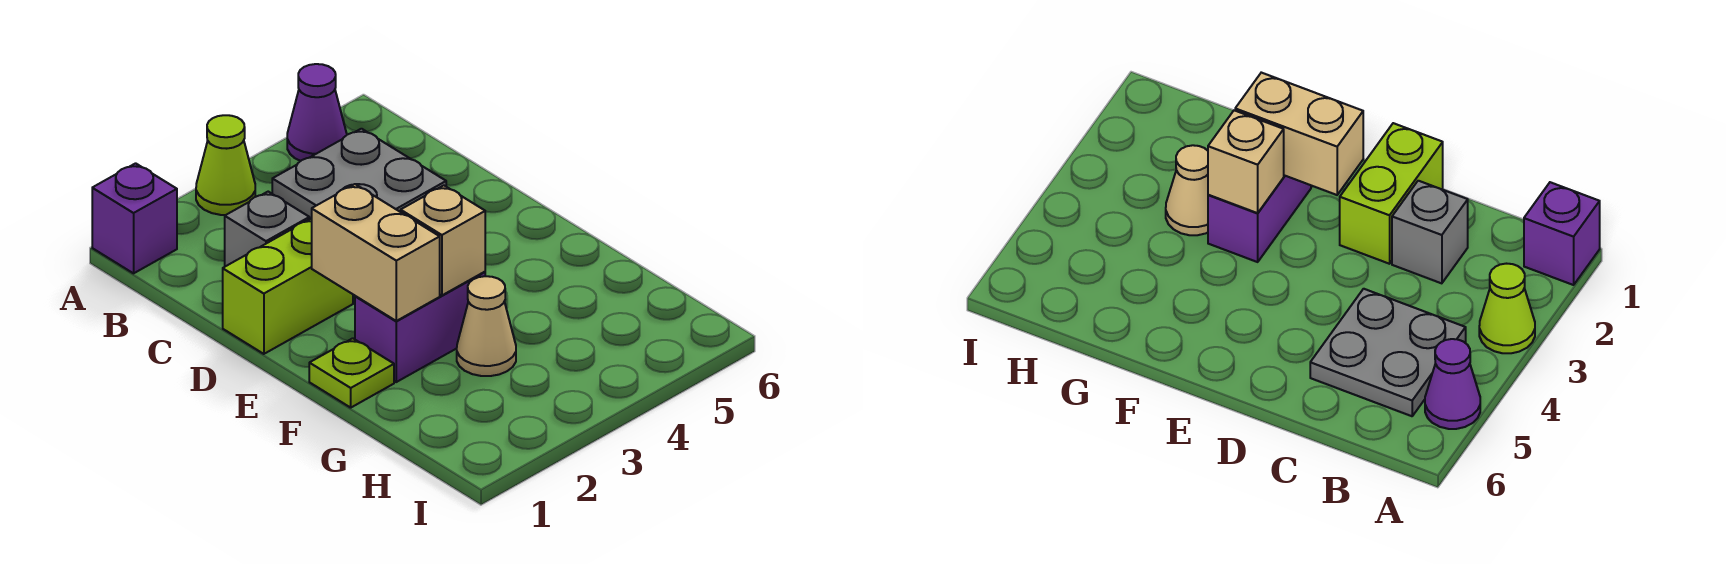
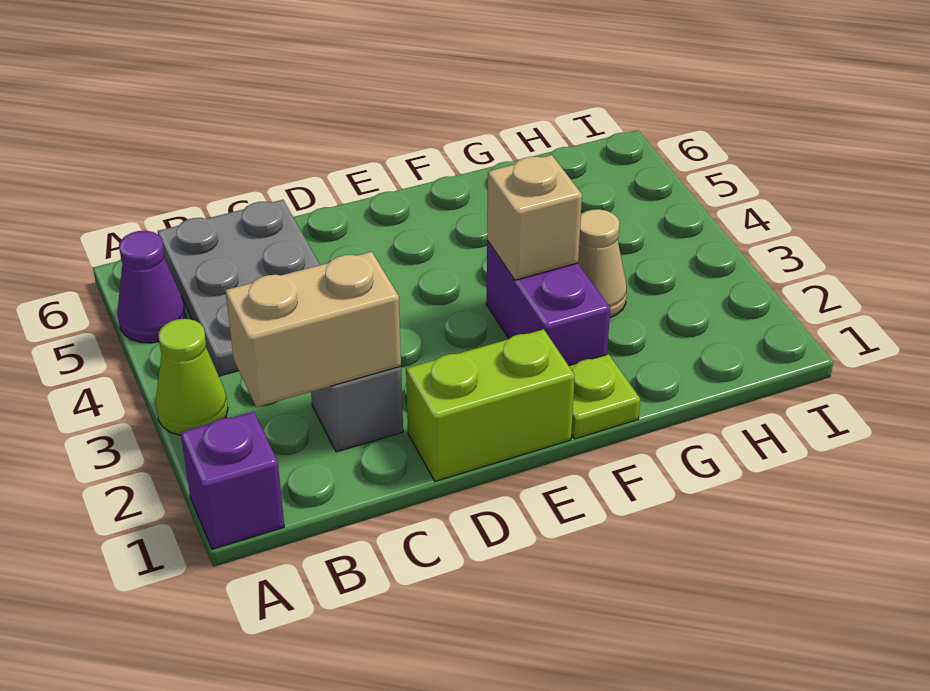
grey 2x2 plate [272,129,446,219] -> grey 2x3 plate [158,200,320,376]
lime 1x2 brick [223,218,353,354] -> lime 1x2 brick turned to [406,329,575,481]
tan 1x2 brick [312,184,440,321] -> tan 1x2 brick moved to [225,252,401,407]

